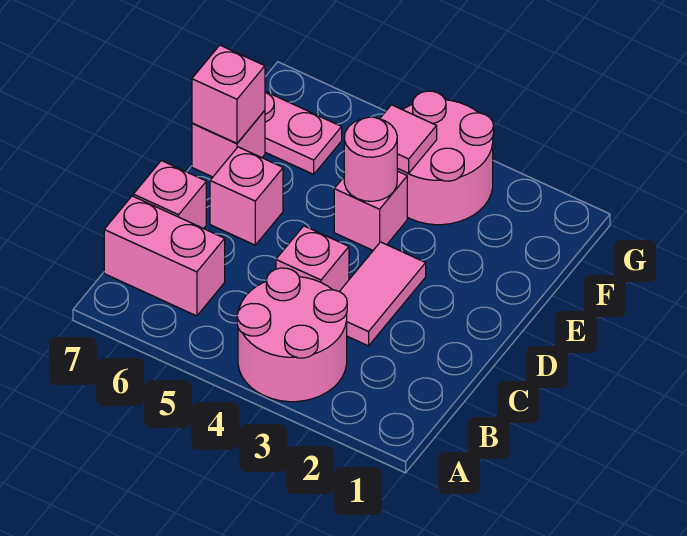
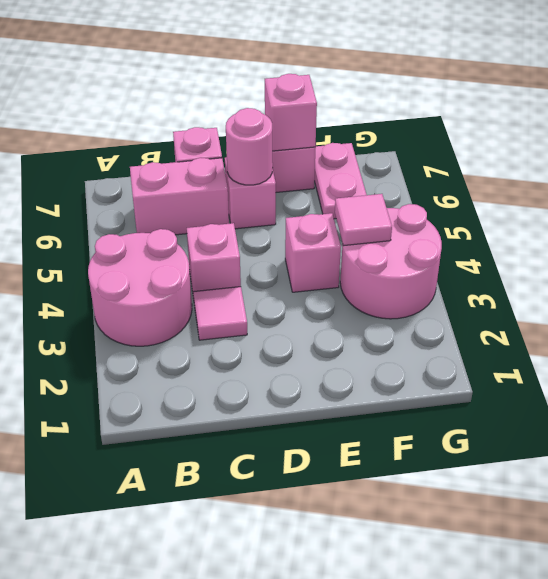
pink 1x2 brick [104,196,225,316] -> pink 1x2 brick turned to [130,158,229,235]
pink 1x2 tile [339,242,426,346] -> pink 1x1 tile [193,287,247,340]
pink 1x1 round brick [344,117,397,201] -> pink 1x1 round brick moved to [226,108,273,185]

